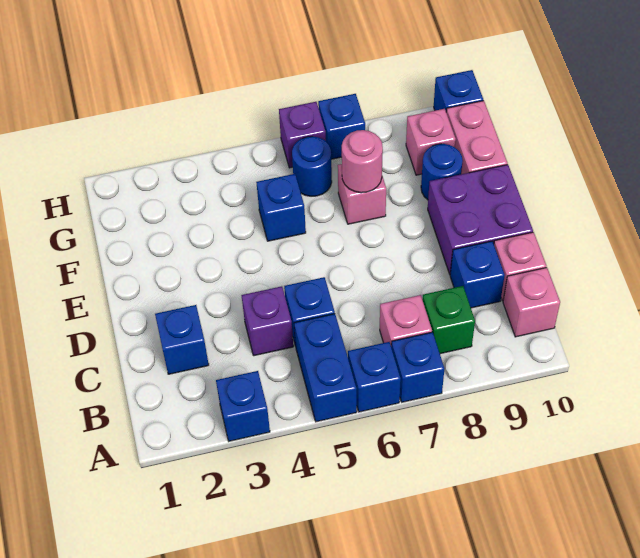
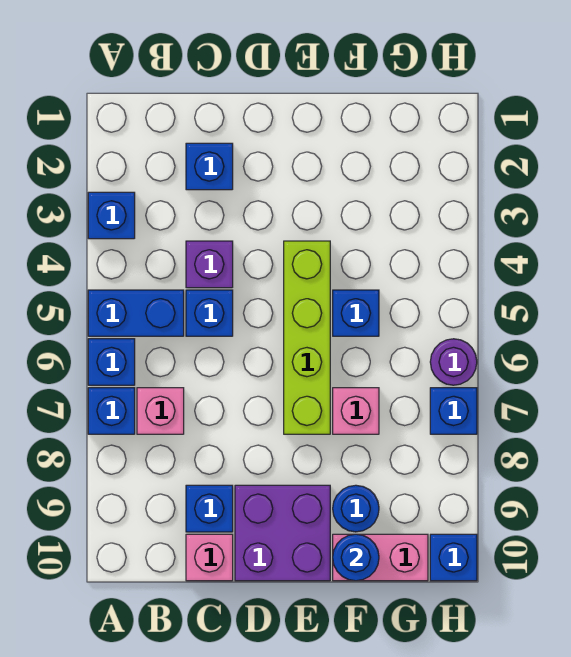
green 1x1 brick [422,286,475,354] -> none
pink 1x1 brick [503,268,560,337] -> none
none -> lime 1x4 brick [284,241,330,434]
pink 1x1 round brick [342,130,383,193] -> none
blue 1x1 round brick [292,136,332,196] -> blue 1x1 round brick moved to [333,534,379,581]
pink 1x1 brick [406,109,456,175] -> none
purple 1x1 brick [279,102,326,168] -> purple 1x1 round brick [430,339,477,385]

